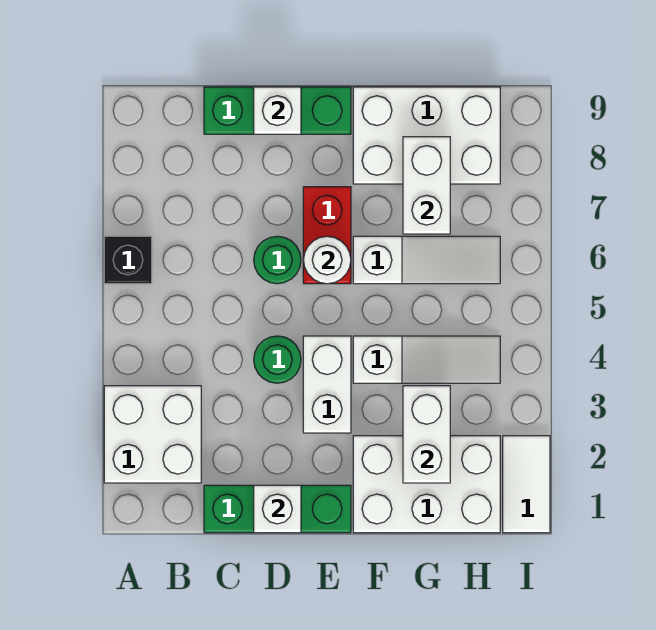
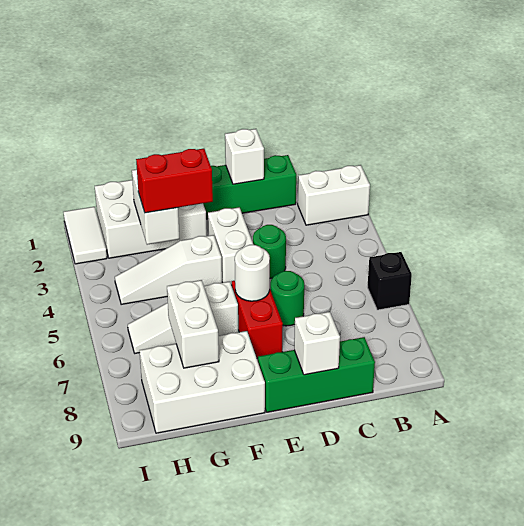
white 2x2 brick [104,386,201,483] -> white 1x2 brick [298,165,370,225]
none -> red 1x2 brick [136,149,213,213]

